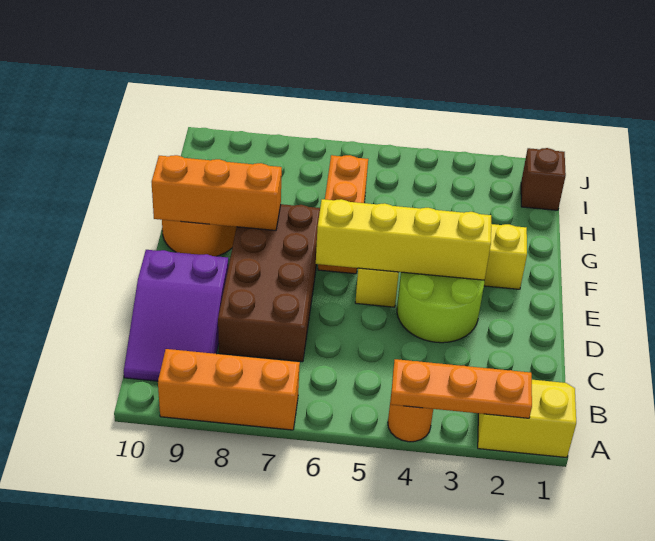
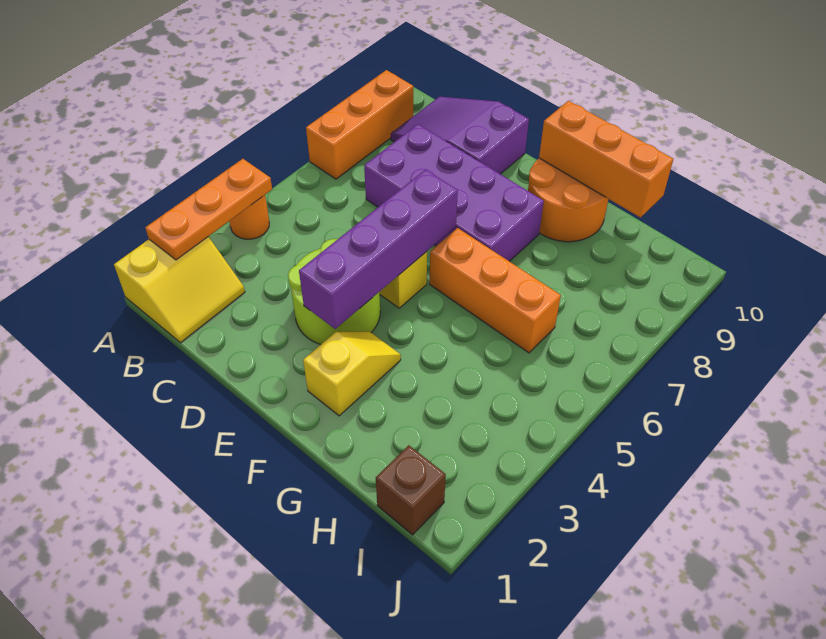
brown 2x4 brick [218,204,320,362] -> purple 2x4 brick [364,124,544,261]
yellow 1x4 brick [316,199,491,280] -> purple 1x4 brick [299,170,458,329]
orange 1x3 brick [152,155,282,230] -> orange 1x3 brick turned to [539,101,673,218]

